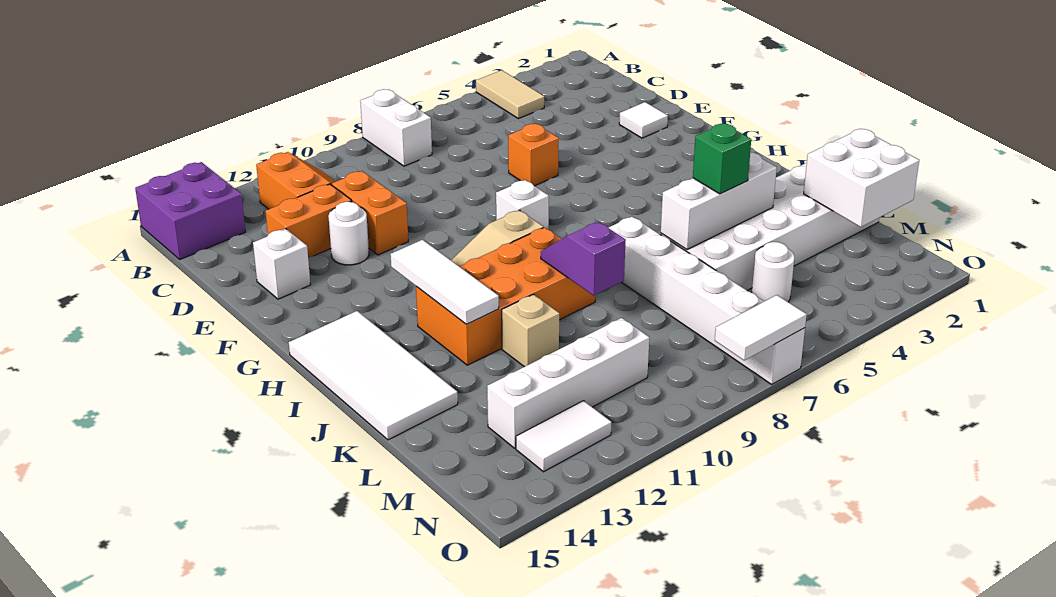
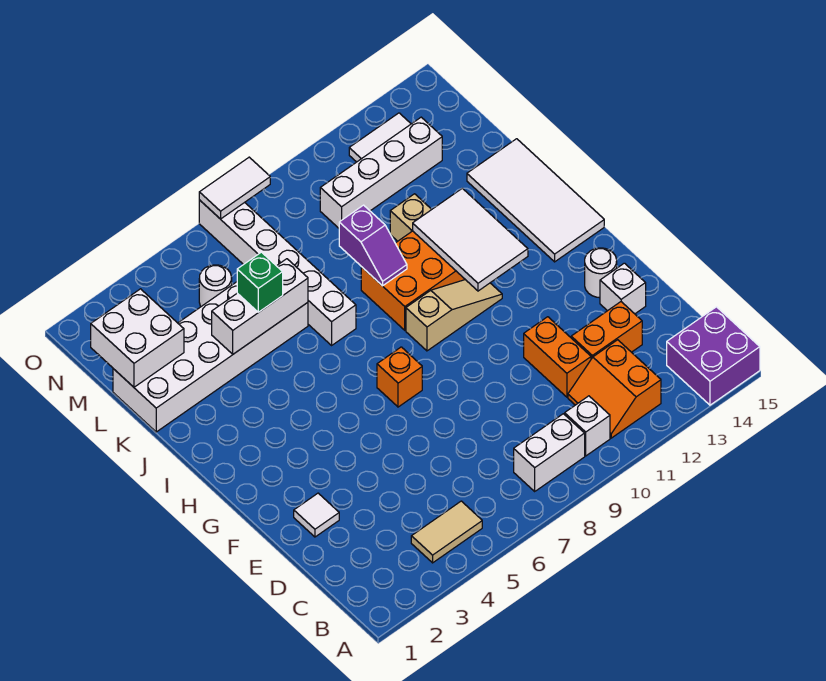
tan 1x2 tile [476,70,544,119] -> tan 1x2 tile turned to [411,501,482,563]
white 1x2 brick [360,89,432,166] -> white 1x2 brick turned to [514,414,585,491]
orange 1x1 brick [508,124,559,186] -> orange 1x1 brick moved to [377,347,422,407]
white 1x1 round brick [328,202,369,265] -> white 1x1 round brick moved to [585,248,617,298]
white 1x1 brick [496,180,549,229] -> white 1x1 brick moved to [565,396,610,456]
white 1x3 tile [391,240,499,324] -> white 2x3 tile [413,188,528,291]

